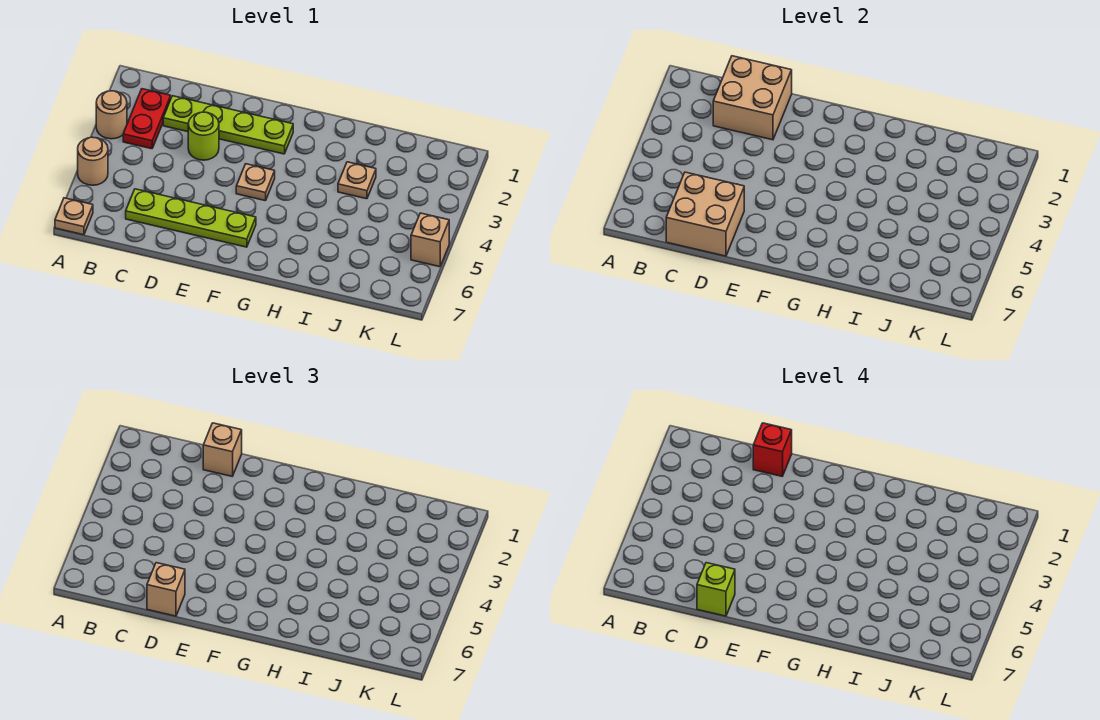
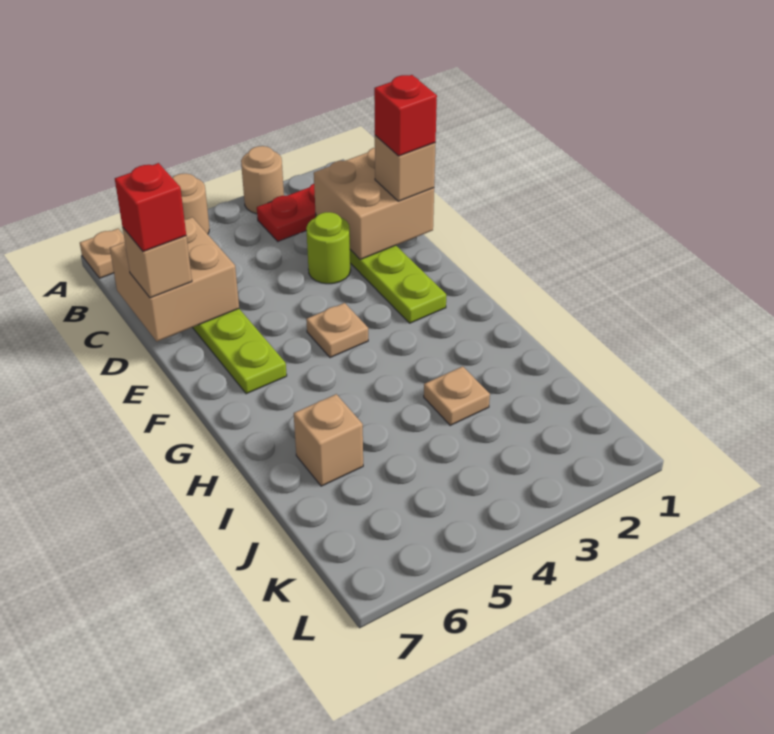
lime 1x1 brick [697,563,735,616] -> red 1x1 brick [115,163,186,252]
tan 1x1 brick [411,213,449,267] -> tan 1x1 brick moved to [294,394,363,486]

